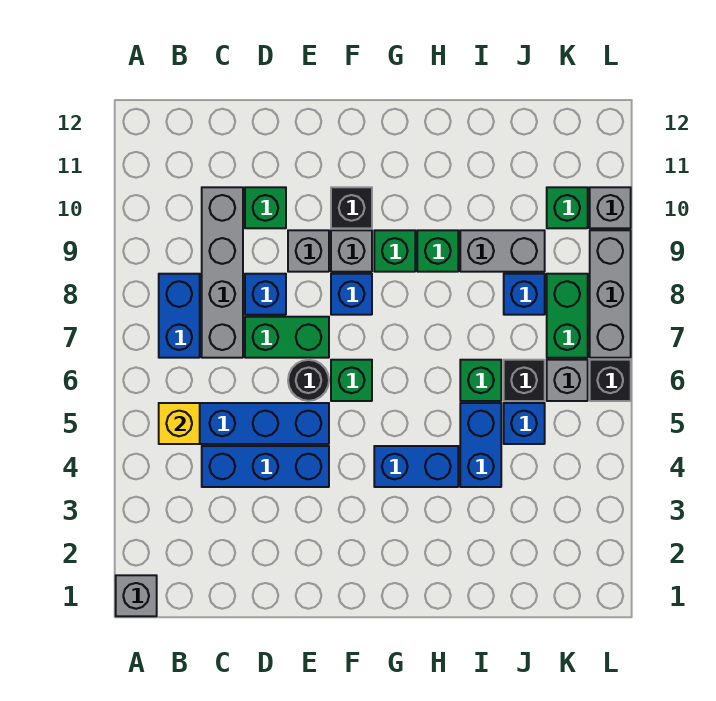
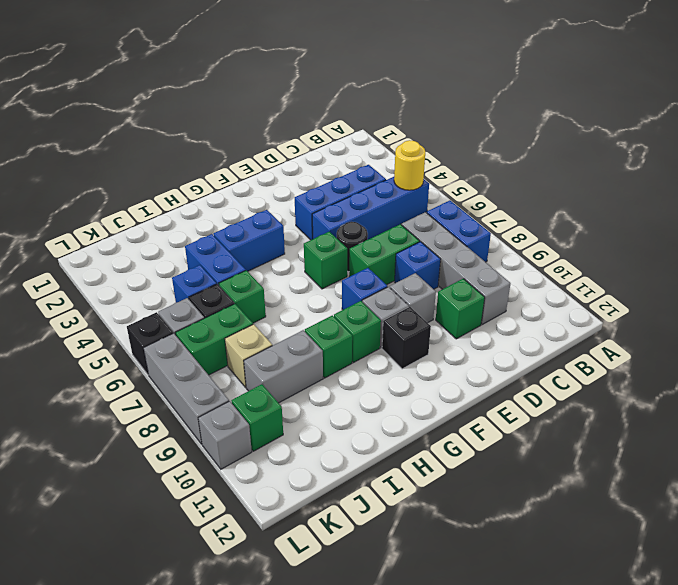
grey 1x1 brick [116,575,157,616] -> none
yellow 1x1 brick [159,403,200,444] -> yellow 1x1 round brick [394,140,425,190]
blue 1x1 brick [504,274,545,315] -> tan 1x1 brick [225,324,272,387]
green 1x2 brick [547,274,588,358] -> green 1x2 brick turned to [175,304,253,375]

